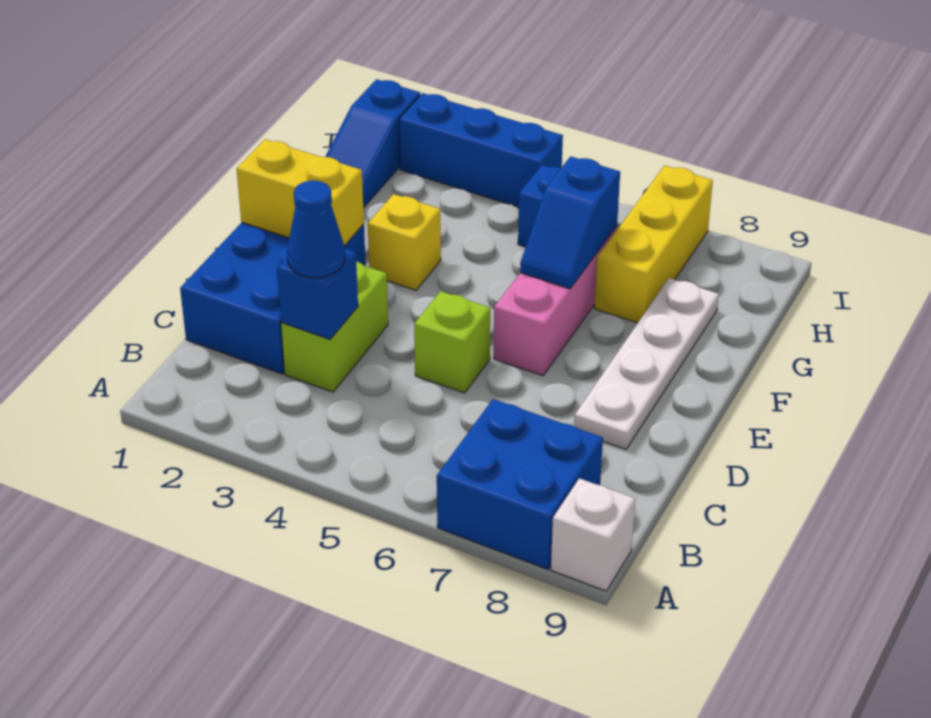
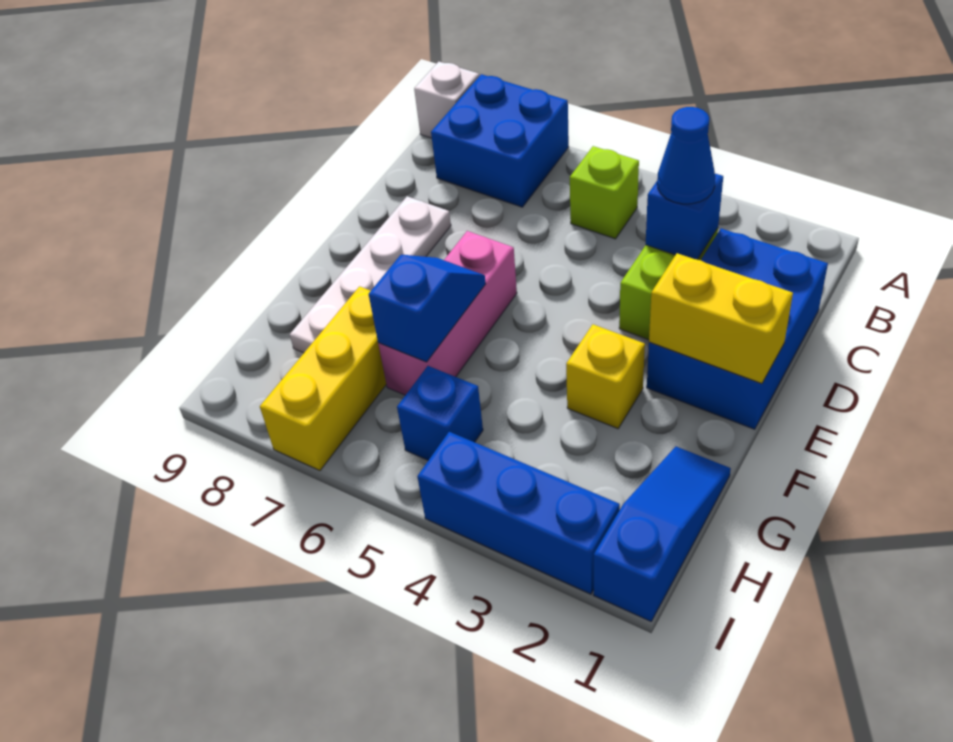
lime 1x1 brick [414,291,490,393] -> lime 1x1 brick moved to [570,146,639,239]

